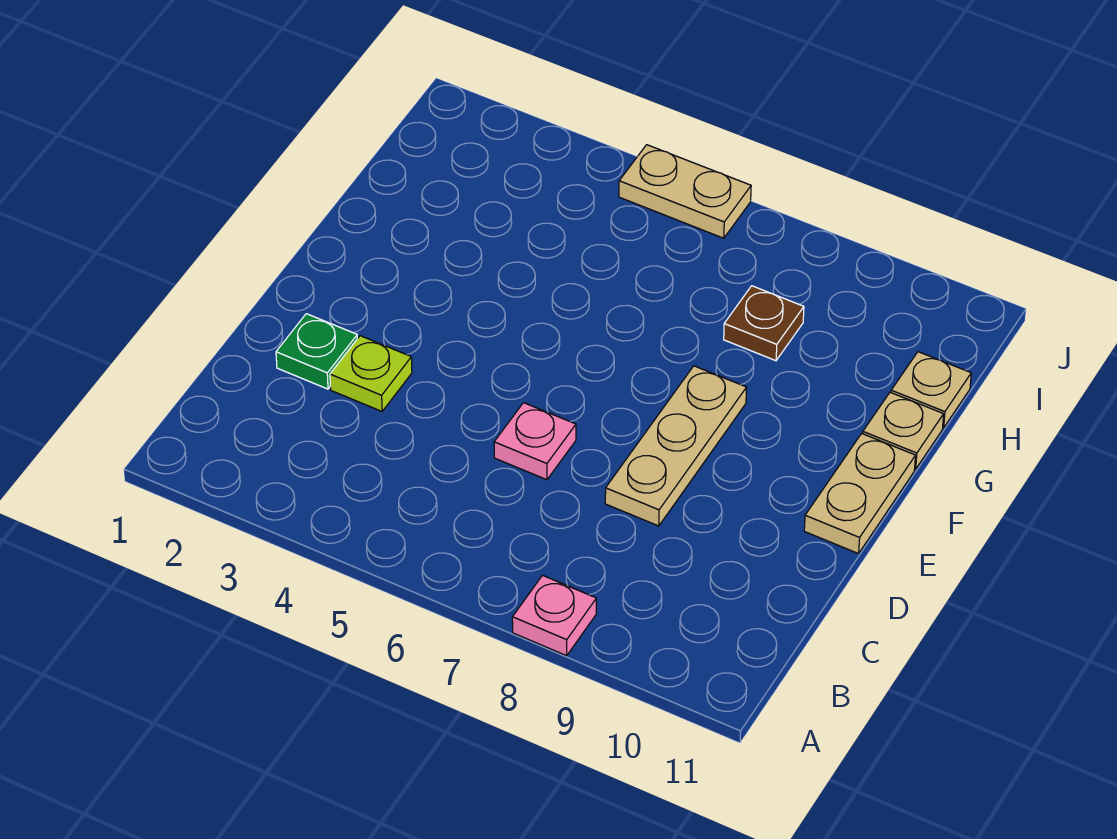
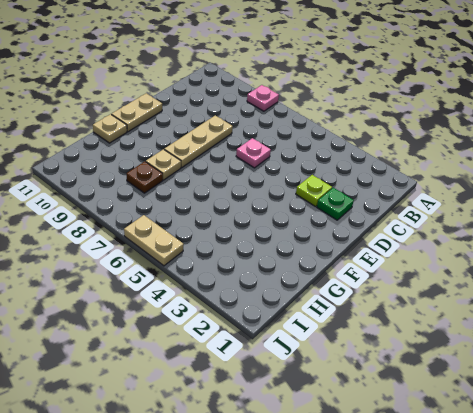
tan 1x1 plate [891,352,971,428] -> tan 1x1 plate moved to [146,149,181,180]

